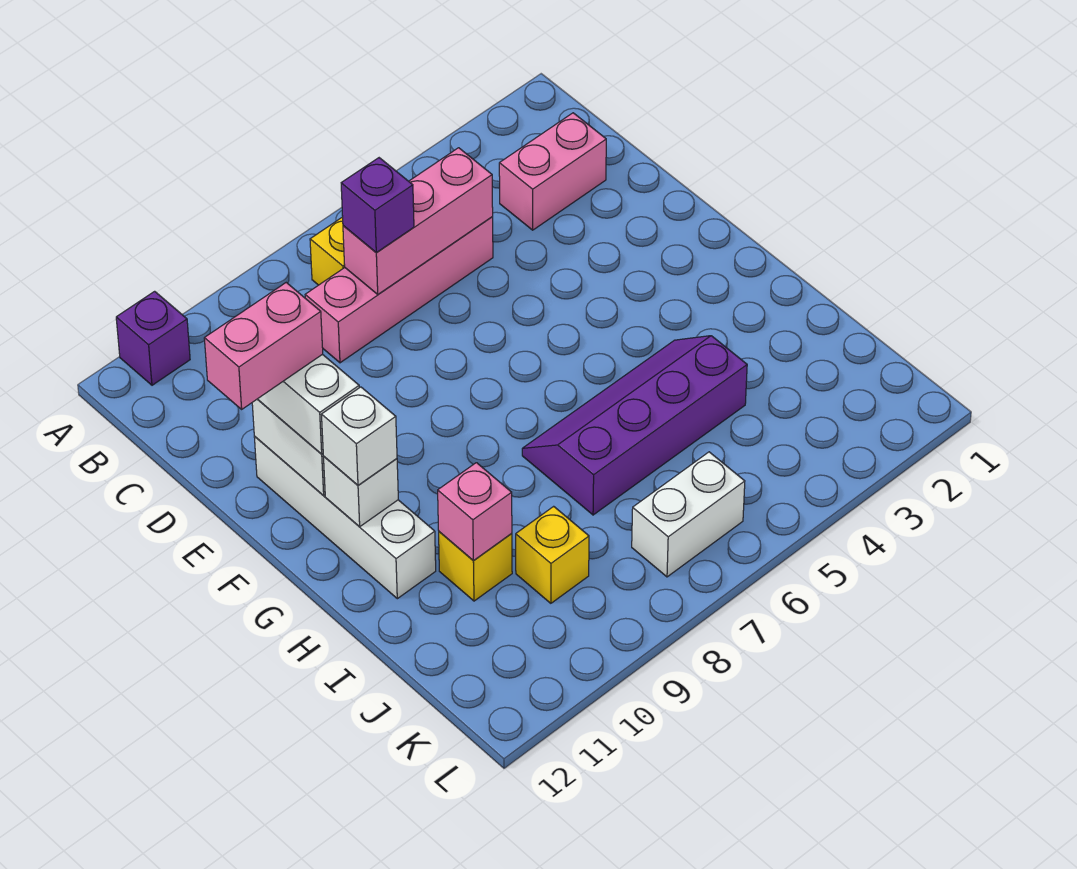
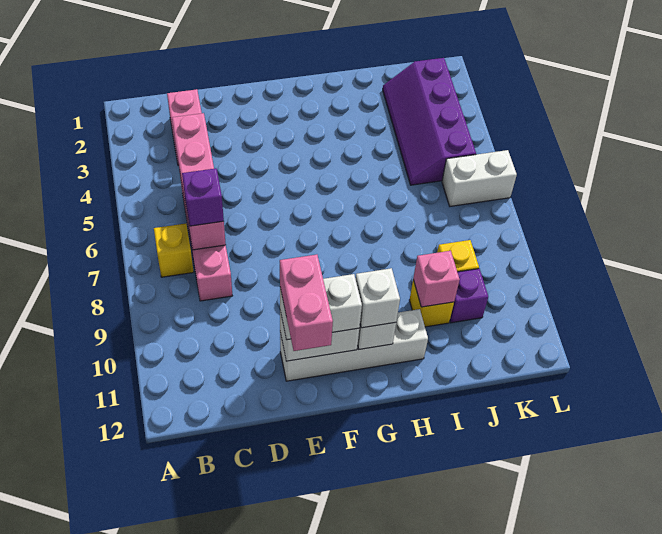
purple 1x1 brick [116,291,190,385] -> purple 1x1 brick moved to [450,269,488,323]
pink 1x3 brick [343,148,493,294] -> pink 1x4 brick [172,113,226,250]
purple 2x4 slope [522,336,747,515] -> purple 2x4 slope moved to [383,58,476,185]
white 1x2 brick [632,452,745,577] -> white 1x2 brick turned to [442,150,517,206]

